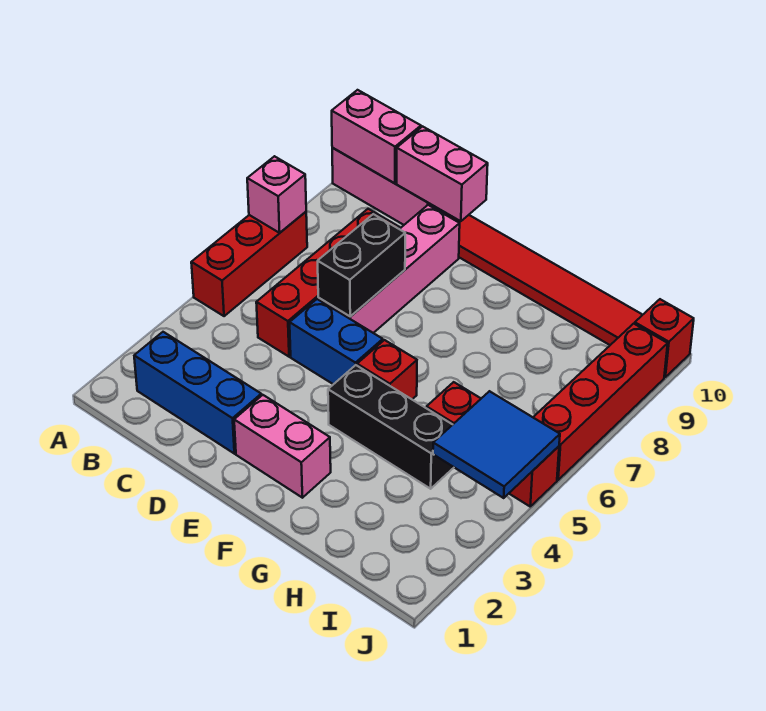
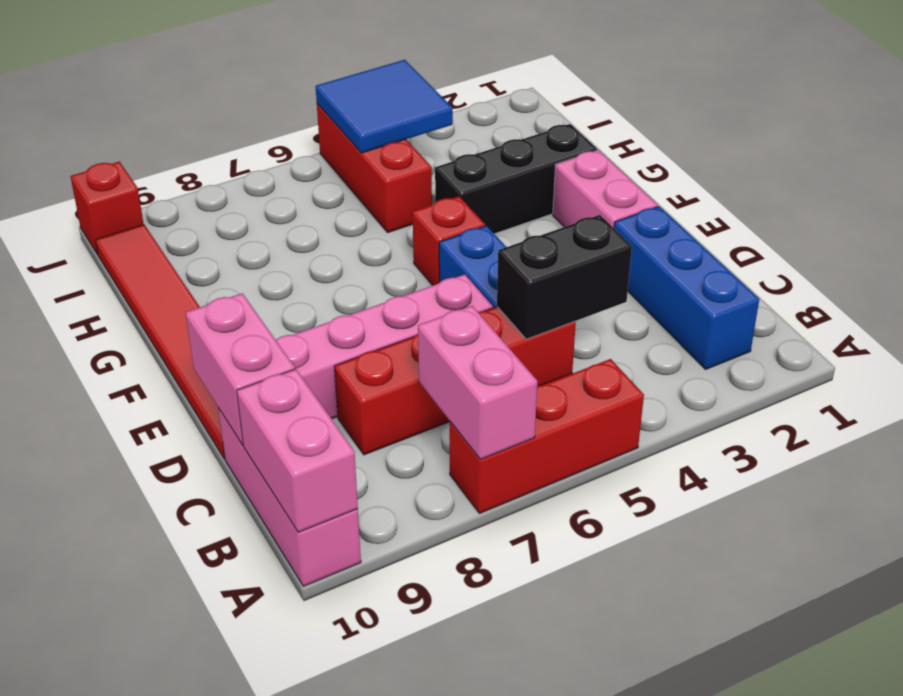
pink 1x1 brick [247,156,306,233] -> pink 1x2 brick [418,306,537,459]
black 1x2 brick [318,214,405,317] -> black 1x2 brick moved to [497,215,632,339]
black 1x3 brick [328,365,454,489] -> black 1x3 brick turned to [435,124,597,234]
red 1x4 brick [533,324,668,480] -> none

